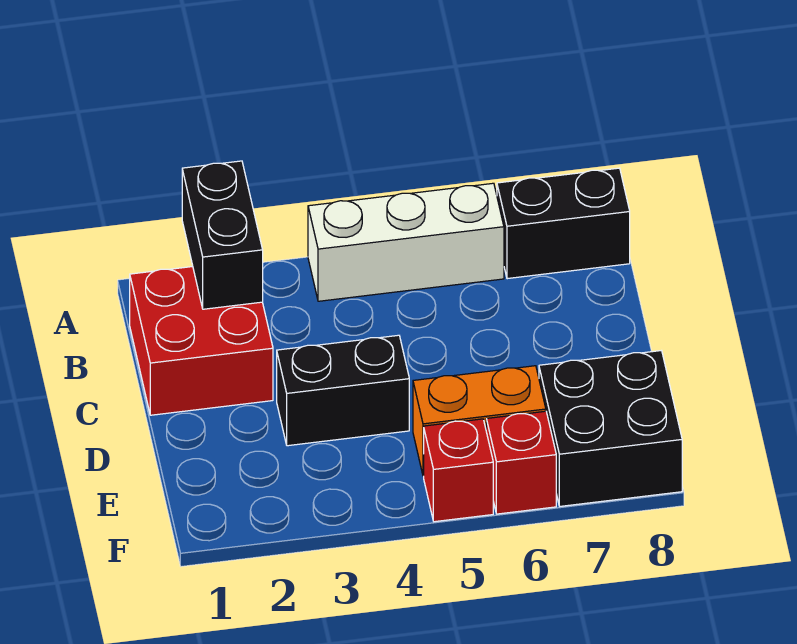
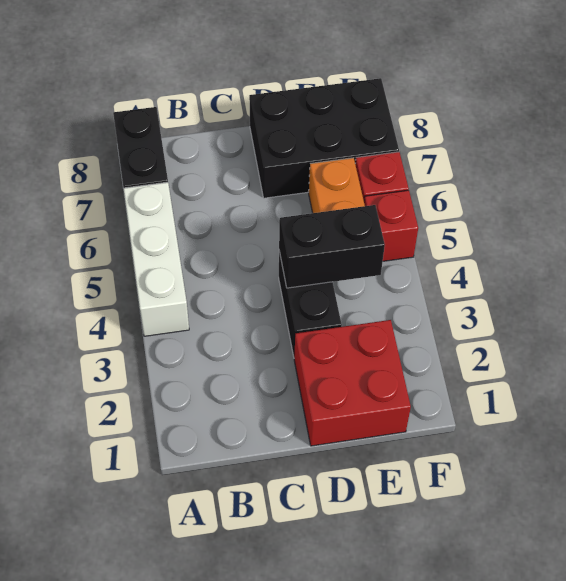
black 1x2 brick [182,161,263,309] -> black 1x2 brick moved to [279,205,385,288]
red 2x2 brick [130,267,273,415] -> red 2x2 brick moved to [294,320,411,446]
black 2x2 brick [539,351,682,506] -> black 2x3 brick [249,78,399,198]

